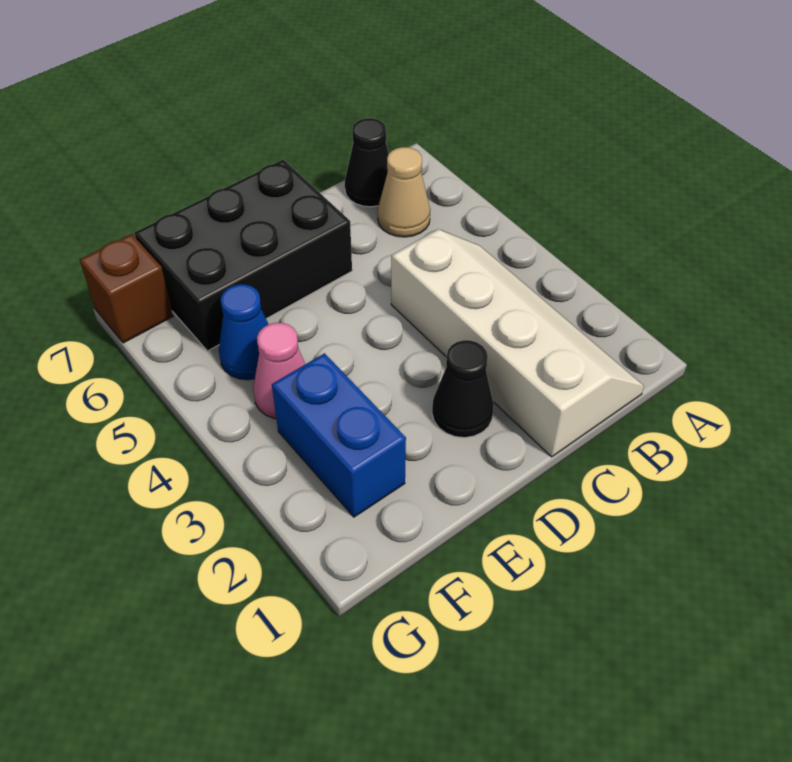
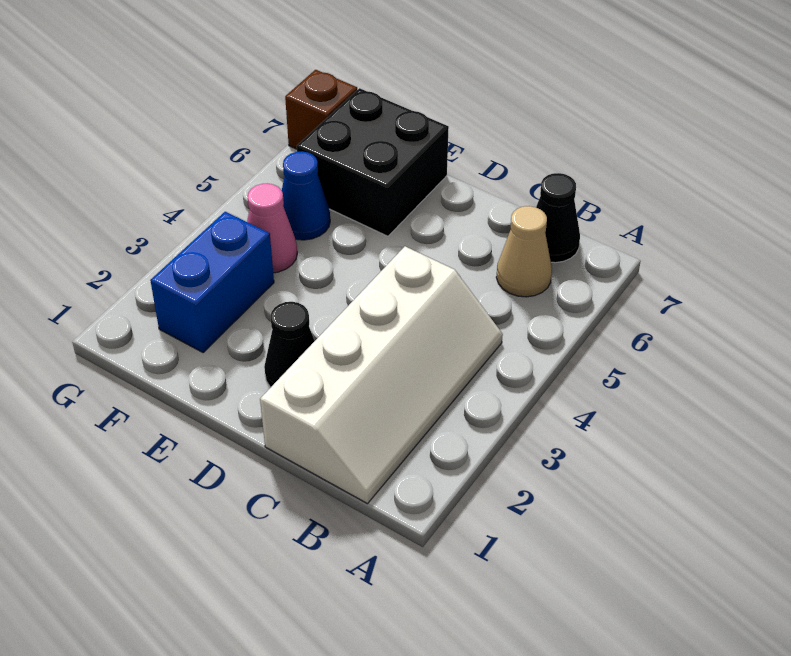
black 2x3 brick [134,160,352,351] -> black 2x2 brick [297,88,449,236]

